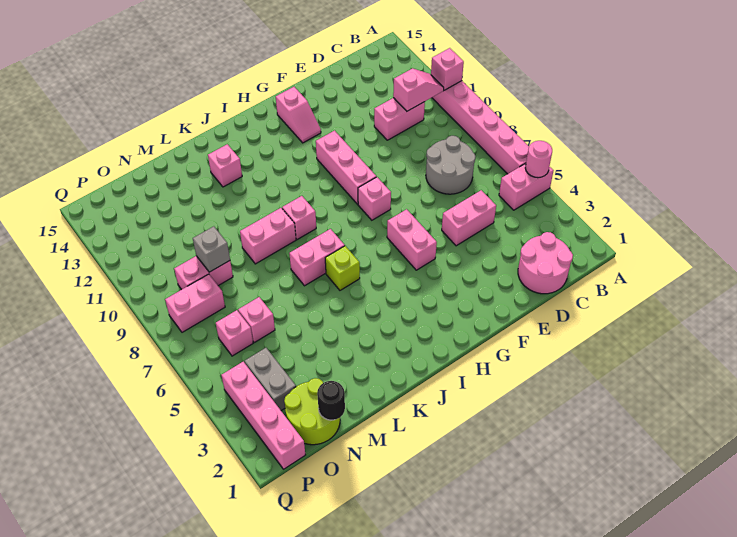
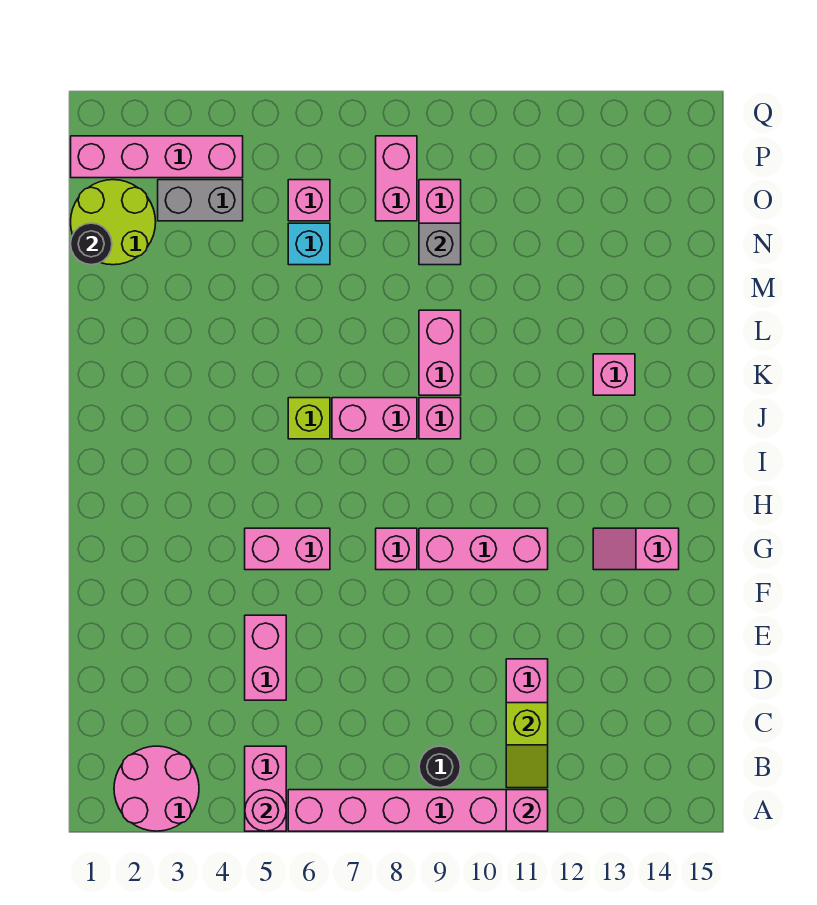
none -> black 1x1 round brick [419,746,461,788]
pink 1x2 slope [393,68,444,111] -> lime 1x2 slope [506,703,548,788]
pink 2x2 round brick [518,232,573,294] -> pink 2x2 round brick moved to [114,746,199,831]
grey 2x2 round brick [426,136,476,194] -> none
pink 1x2 brick [289,229,345,286] -> pink 1x2 brick turned to [332,398,417,439]
pink 1x1 brick [238,297,275,342] -> cyan 1x1 brick [288,223,330,265]

